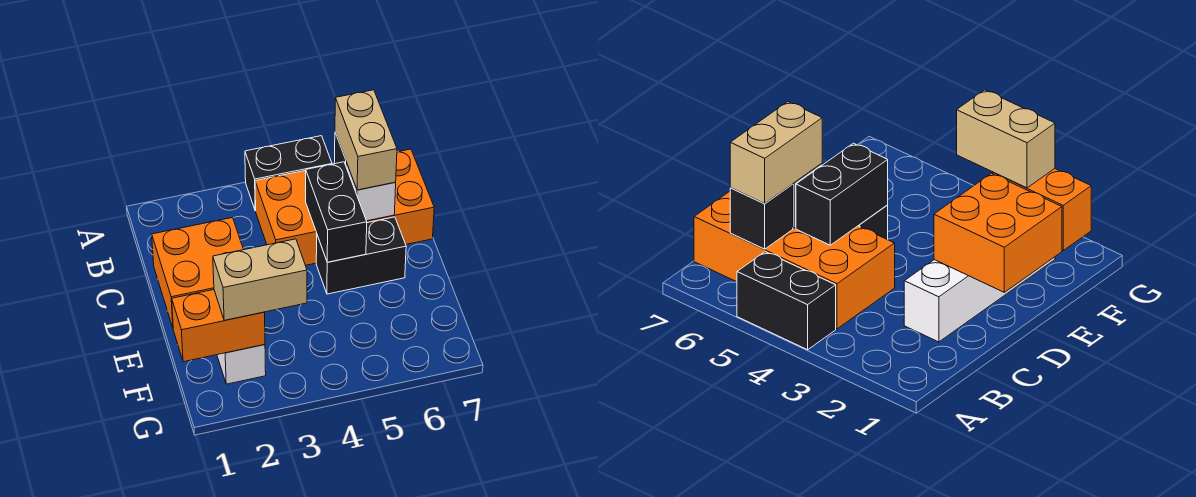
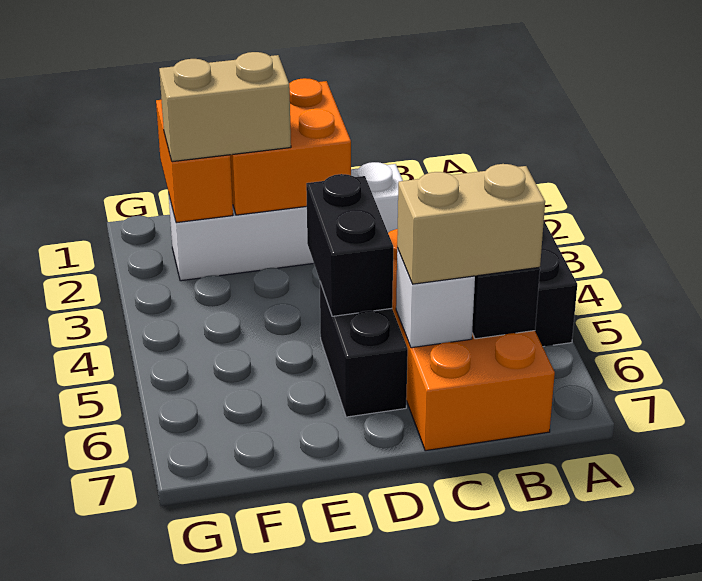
black 1x2 brick [306,162,367,262] -> black 1x2 brick turned to [306,174,393,316]
tan 1x2 brick [213,239,307,320] -> tan 1x2 brick turned to [159,52,291,162]

